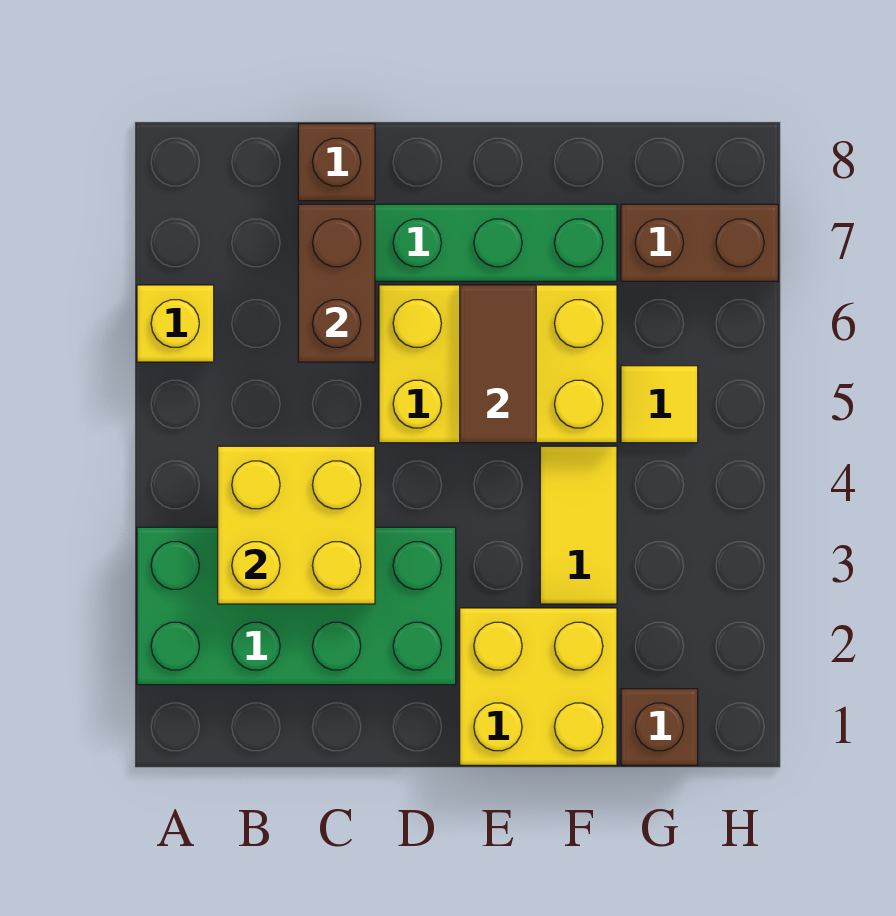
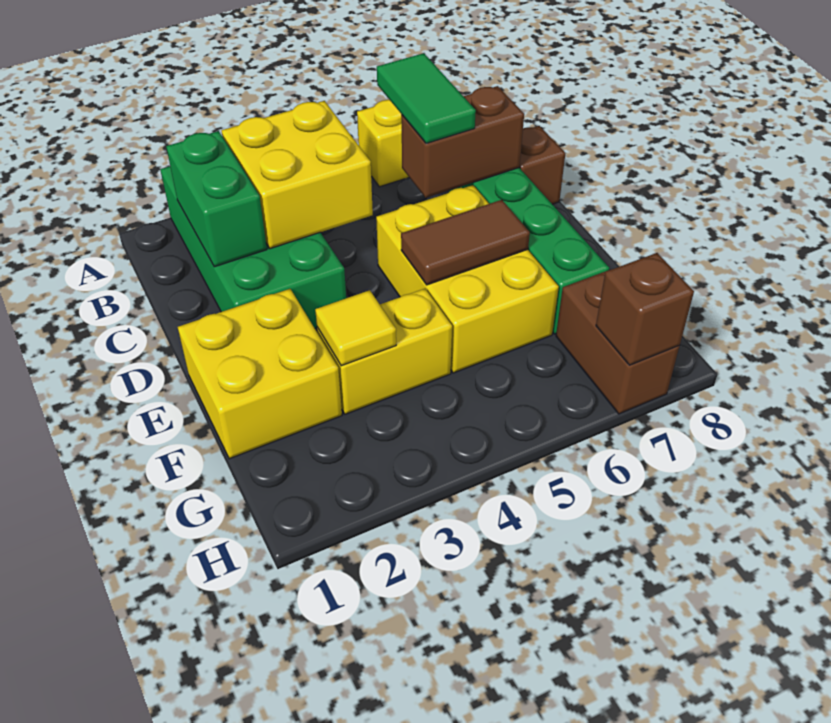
none -> green 1x2 brick [166,131,267,267]
none -> green 1x2 tile [377,53,476,143]
yellow 1x2 tile [540,446,617,604] -> yellow 1x2 brick [317,289,452,414]
brown 1x1 brick [621,689,698,765] -> brown 1x1 brick moved to [596,253,694,365]
yellow 1x1 tile [621,366,698,443] -> yellow 1x1 tile moved to [315,290,396,366]

